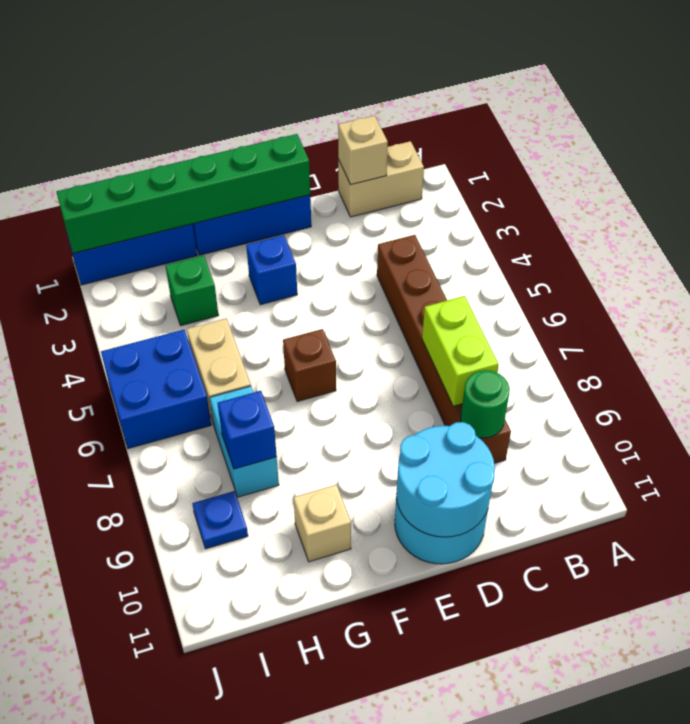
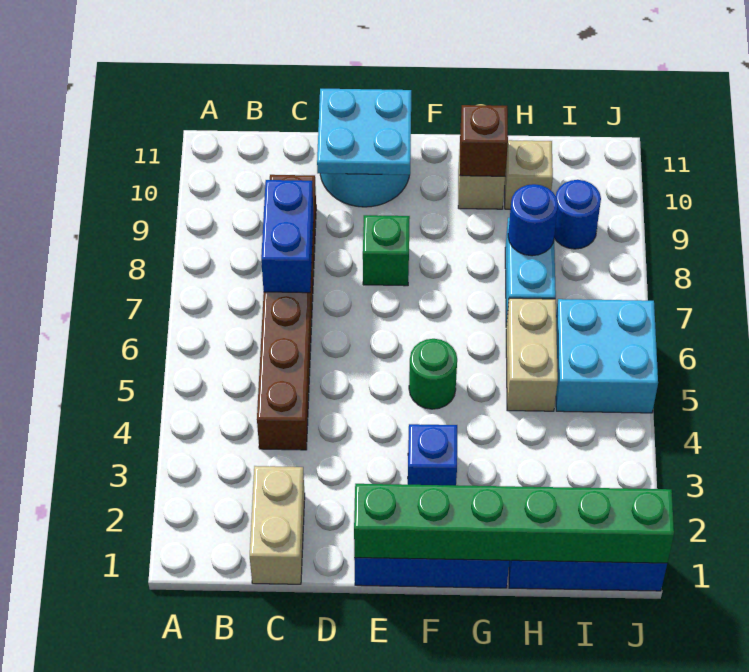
tan 1x2 brick [338,141,424,217] -> tan 1x2 brick turned to [250,466,305,584]
tan 1x1 brick [338,116,388,185] -> tan 1x1 brick moved to [505,140,553,209]
lime 1x2 brick [422,296,498,406] -> blue 1x2 brick [261,180,313,293]
green 1x1 round brick [461,370,510,438] -> green 1x1 round brick moved to [409,339,457,409]
cyan 2x2 round brick [396,422,495,537] -> cyan 2x2 plate [317,89,411,175]
brown 1x1 brick [283,329,336,402] -> brown 1x1 brick moved to [460,105,508,176]
green 1x1 brick [165,255,218,325] -> green 1x1 brick moved to [363,215,410,286]
blue 1x1 brick [218,391,277,469] -> blue 1x1 round brick [508,184,558,256]
blue 2x2 brick [101,330,211,449] -> cyan 2x2 brick [556,299,658,413]
blue 1x1 plate [192,491,248,549] -> blue 1x1 round brick [554,180,601,249]

